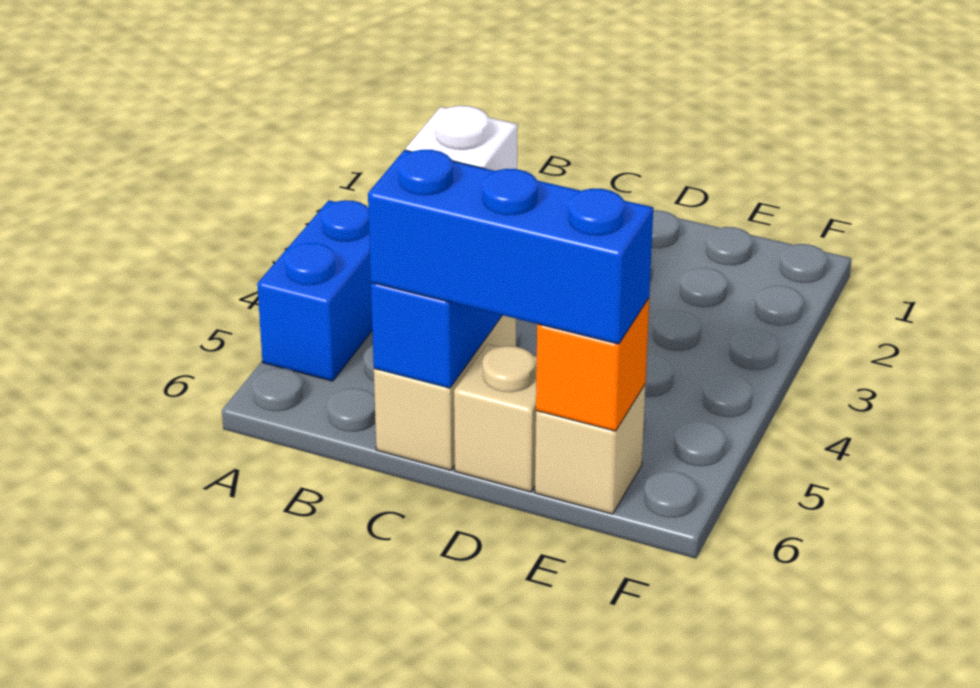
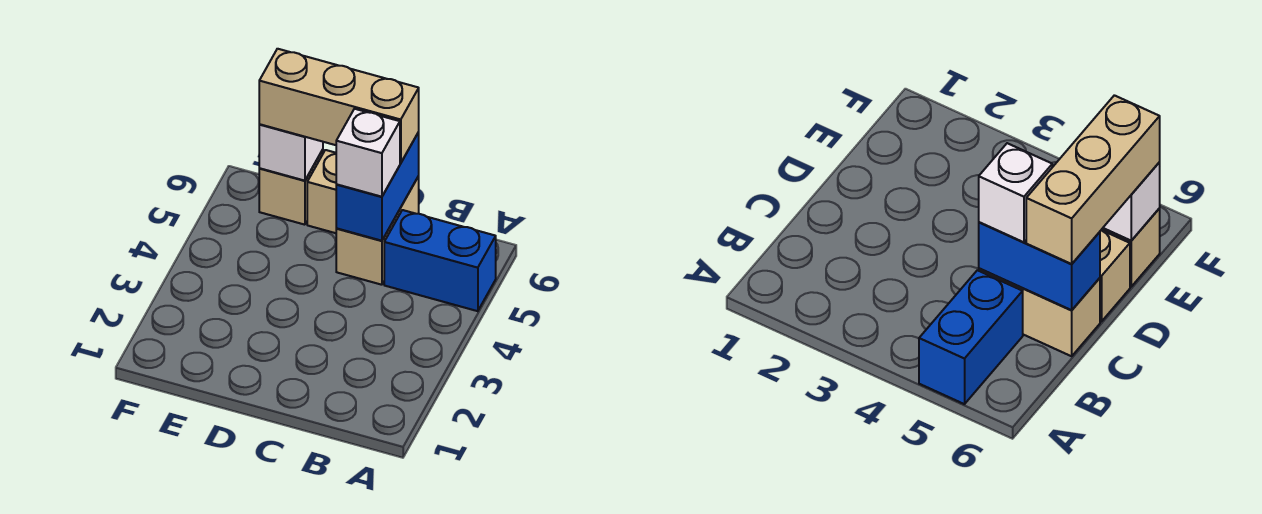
blue 1x2 brick [257,200,372,381] -> blue 1x2 brick turned to [384,210,496,311]
blue 1x3 brick [368,150,653,344] -> tan 1x3 brick [259,49,419,163]
orange 1x1 brick [536,298,649,431] -> white 1x1 brick [259,124,323,181]

